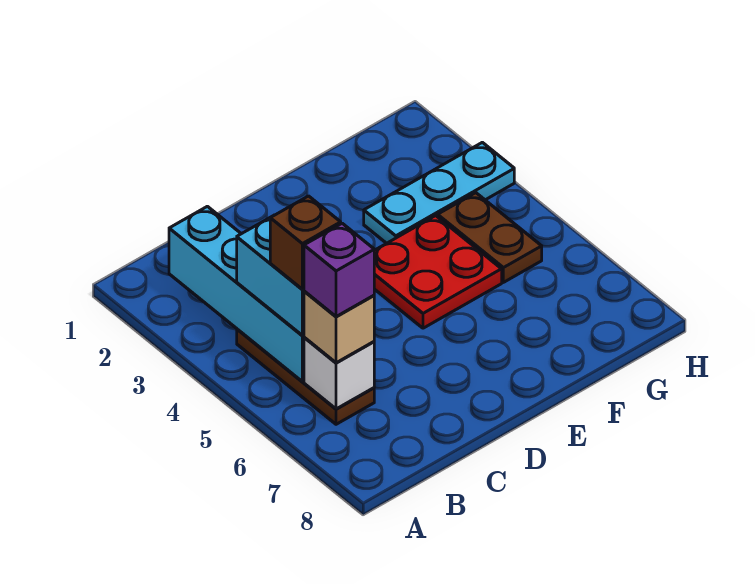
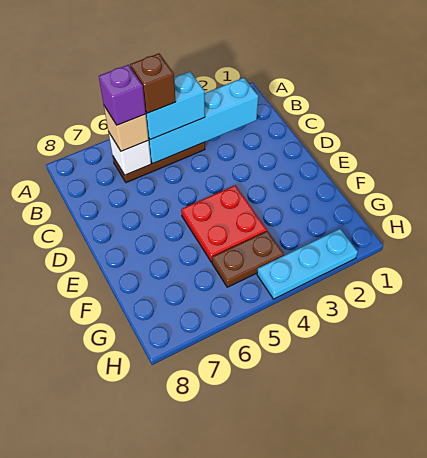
cyan 1x3 plate [364,142,514,243] -> cyan 1x3 plate turned to [257,229,358,299]

